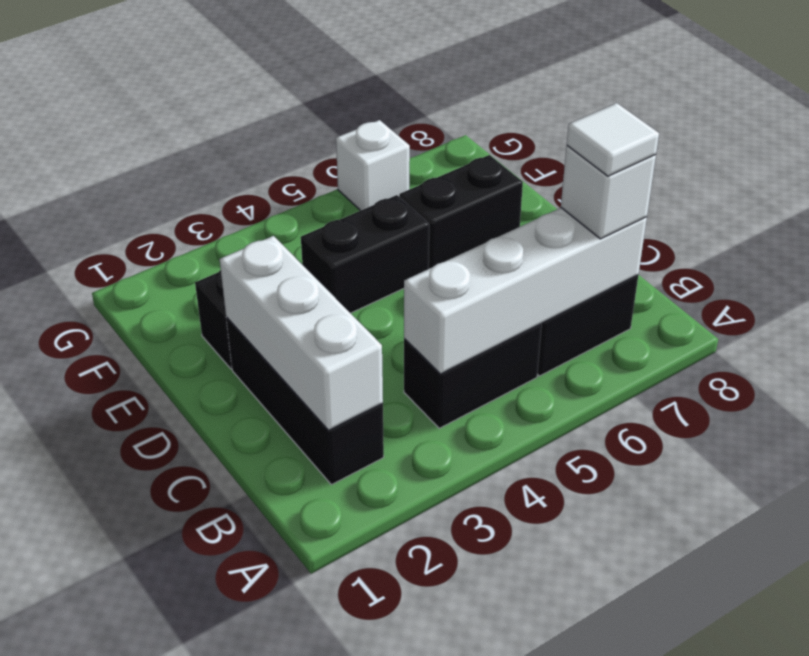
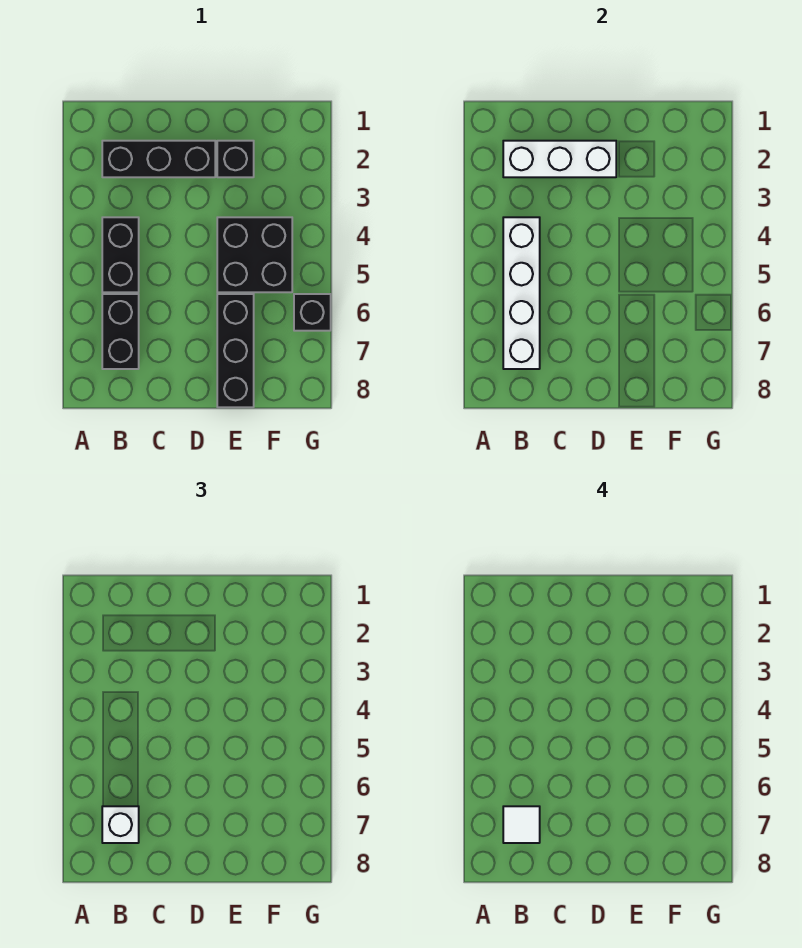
black 1x2 brick [301,195,429,313] -> black 2x2 brick [217,217,292,292]
black 1x2 brick [399,155,523,269] -> black 1x3 brick [217,294,254,407]
white 1x1 brick [336,120,410,211] -> black 1x1 brick [294,294,331,331]

